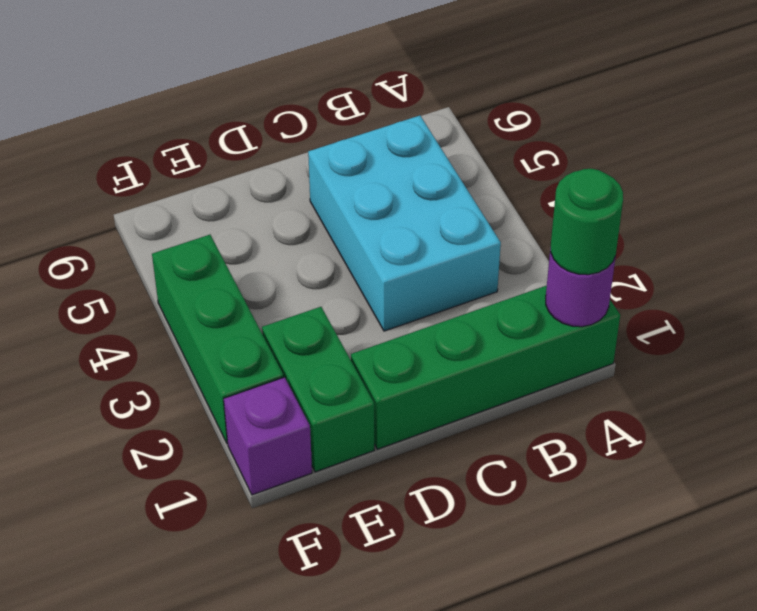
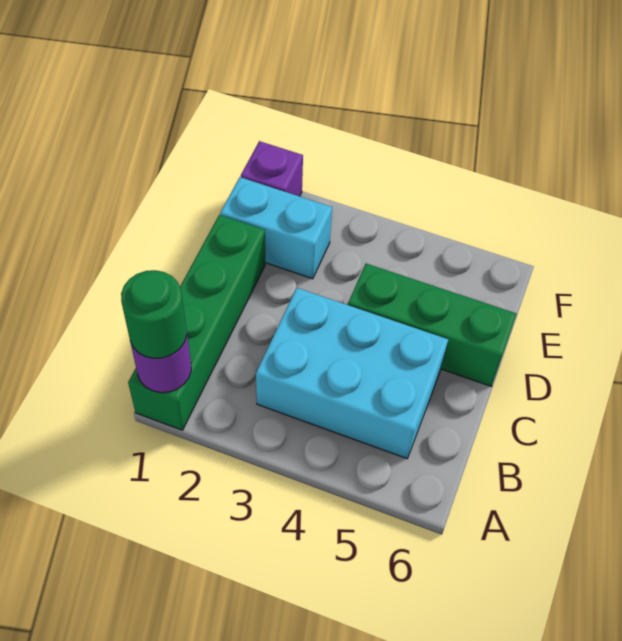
green 1x2 brick [262,307,374,472] -> cyan 1x2 brick [220,177,332,279]
green 1x3 brick [152,235,284,444] -> green 1x3 brick moved to [348,264,517,386]

